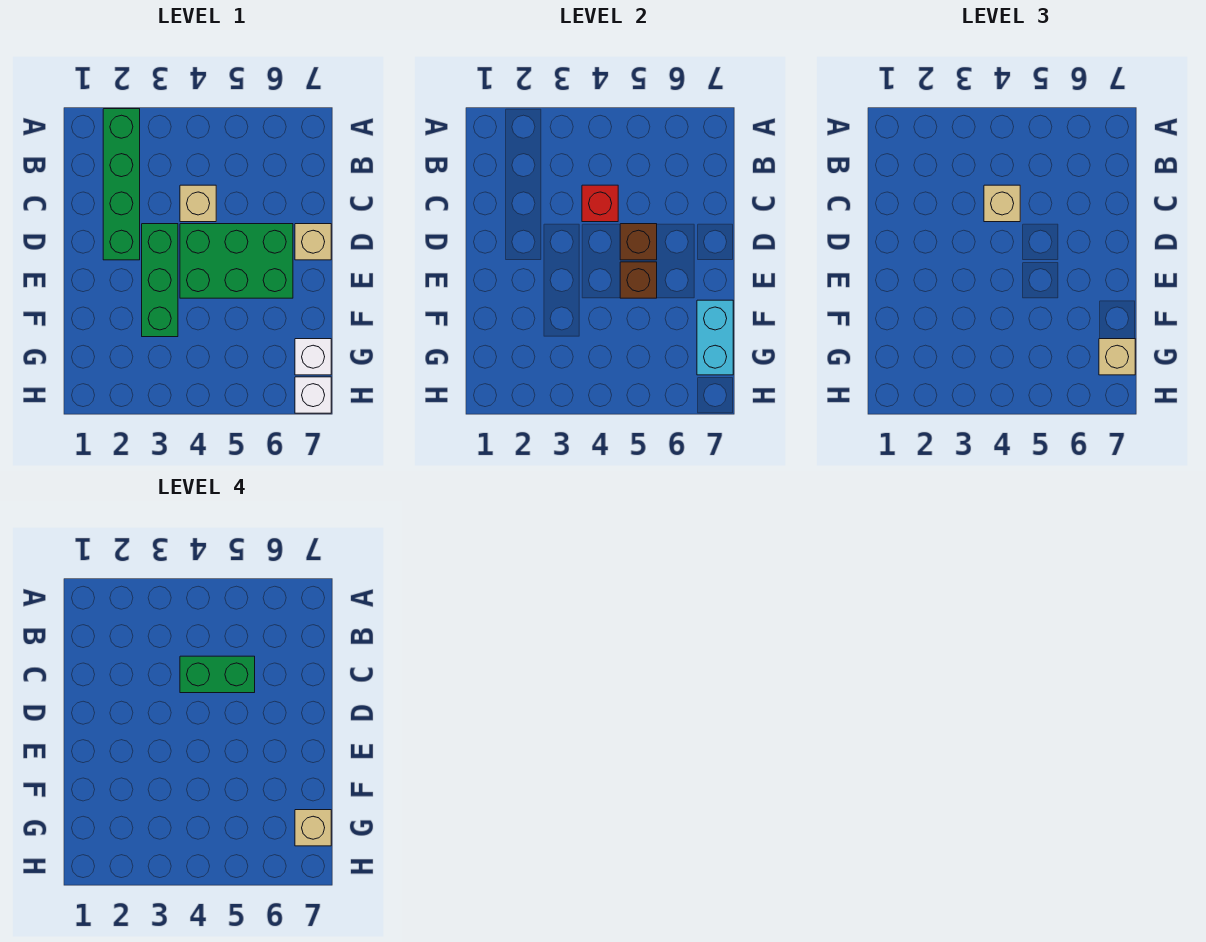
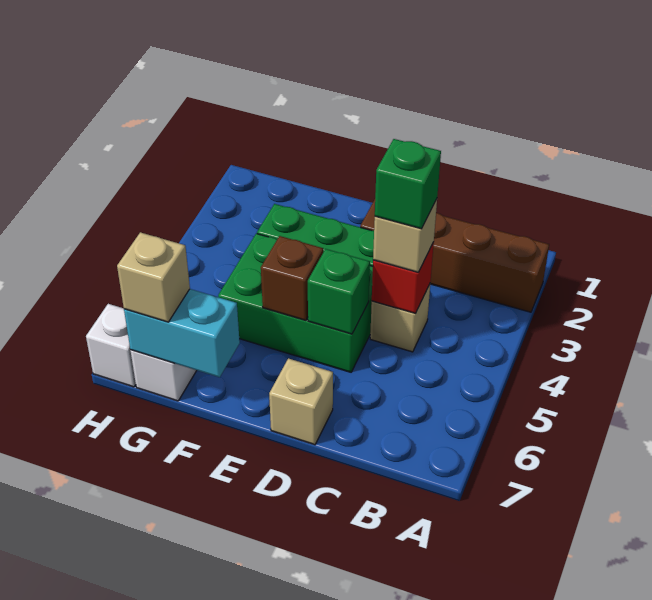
green 1x4 brick [103,109,140,260] -> brown 1x4 brick [360,200,549,312]
green 1x2 brick [180,656,255,693] -> green 1x1 brick [375,139,441,229]
green 2x3 brick [180,224,293,298] -> green 2x3 brick turned to [218,234,373,372]
brown 1x1 brick [620,224,657,260] -> green 1x1 brick [308,249,370,334]
tan 1x1 brick [295,810,331,846] -> none

